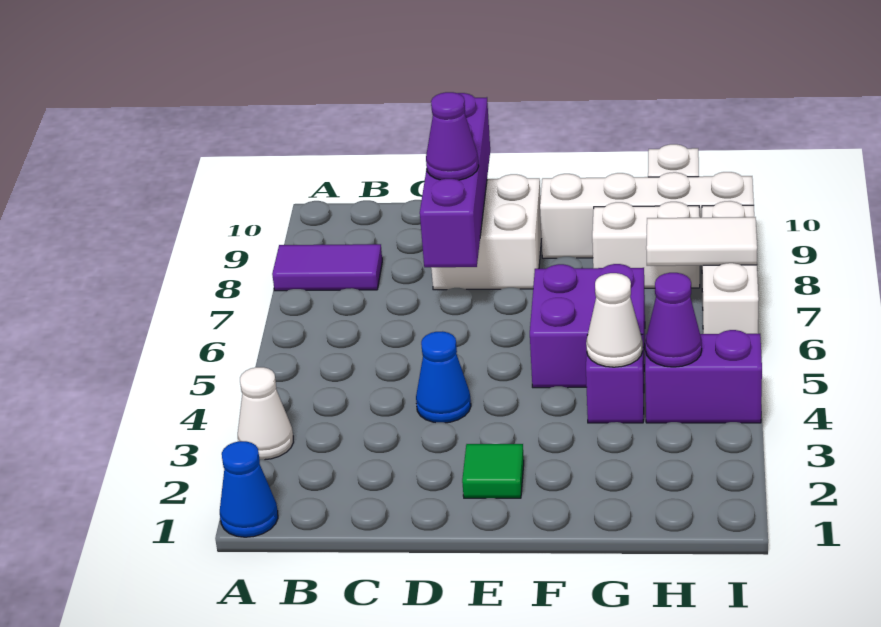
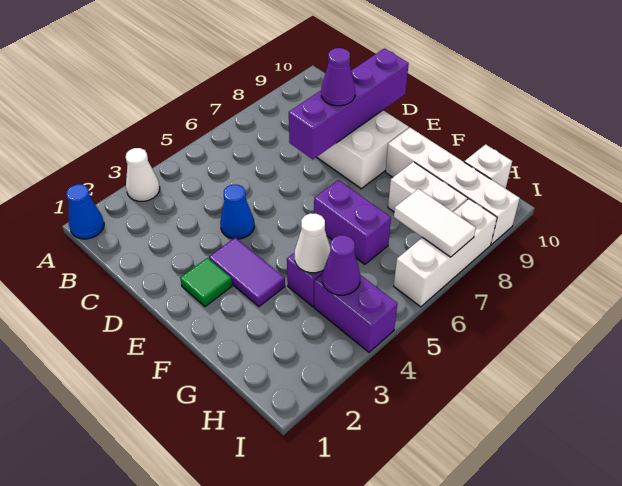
purple 1x2 tile [272,244,382,291] -> purple 1x2 tile moved to [209,238,285,307]
purple 2x2 brick [530,264,645,388] -> purple 1x2 brick [314,180,391,264]

